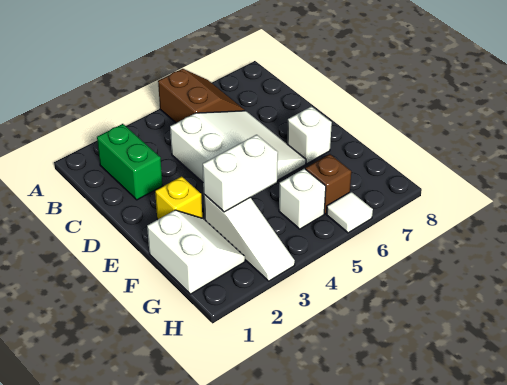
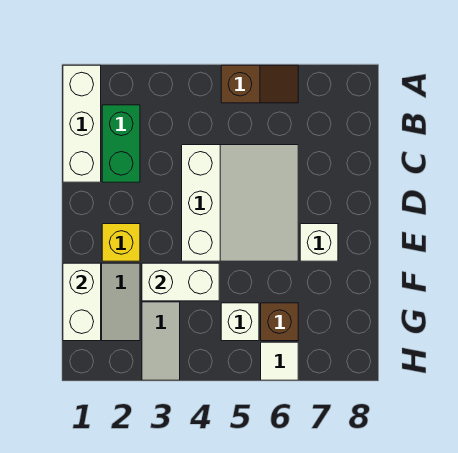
none -> white 1x3 brick [63,65,101,182]
brown 2x2 slope [158,69,245,123] -> brown 1x2 slope [221,65,298,103]
none -> white 1x2 brick [63,263,101,341]

